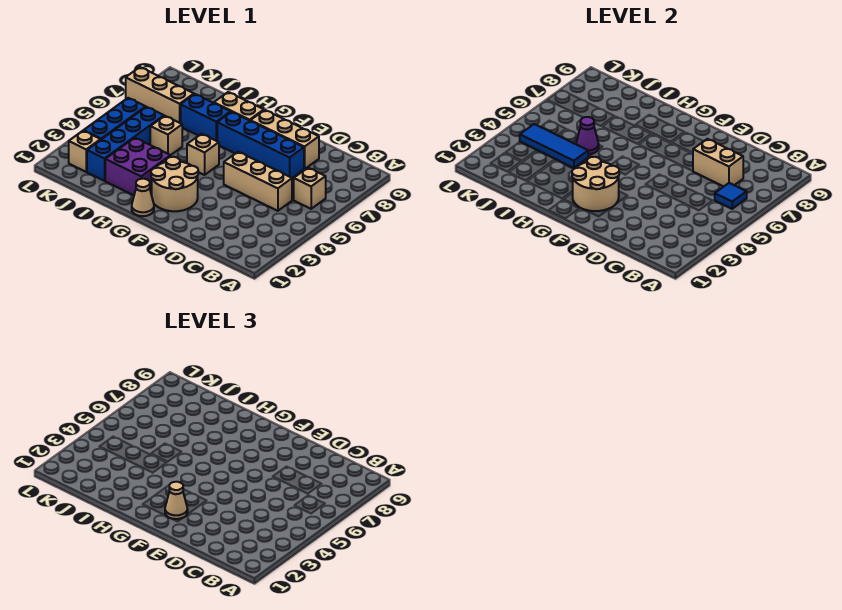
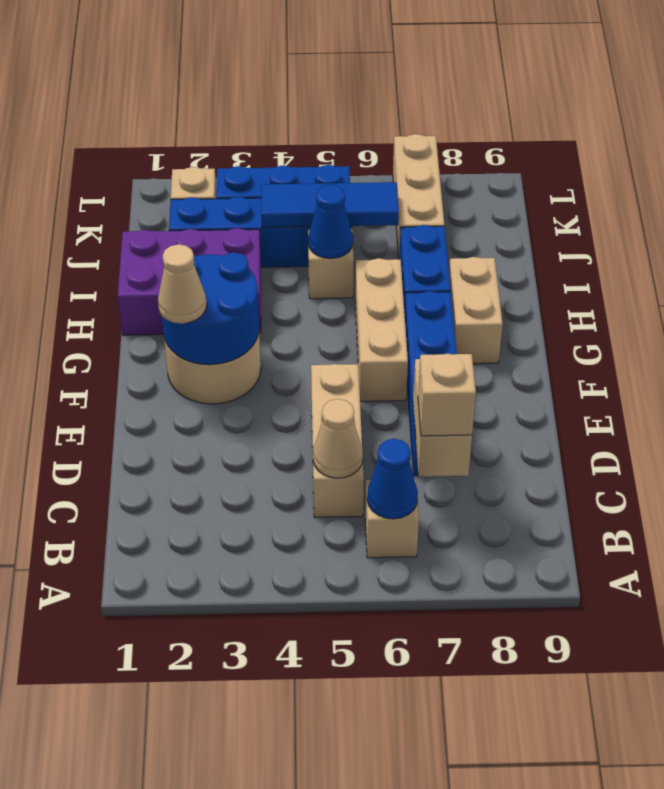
blue 1x1 tile [715,183,747,209] -> blue 1x1 cone [367,439,418,519]
tan 1x3 brick [251,110,319,169] -> tan 1x3 brick moved to [355,258,408,401]
tan 2x2 round brick [572,157,619,211] -> blue 2x2 round brick [160,253,259,365]
tan 1x1 cone [132,179,154,216] -> tan 1x1 cone moved to [313,399,363,478]
tan 1x1 brick [187,134,219,175] -> tan 1x1 brick moved to [418,354,476,436]
purple 2x2 brick [105,138,171,195] -> purple 2x3 brick [118,228,261,335]
blue 1x3 tile [520,124,588,168] -> blue 1x3 tile turned to [261,182,399,227]
purple 1x1 cone [576,117,599,154] -> blue 1x1 cone [308,185,353,259]

